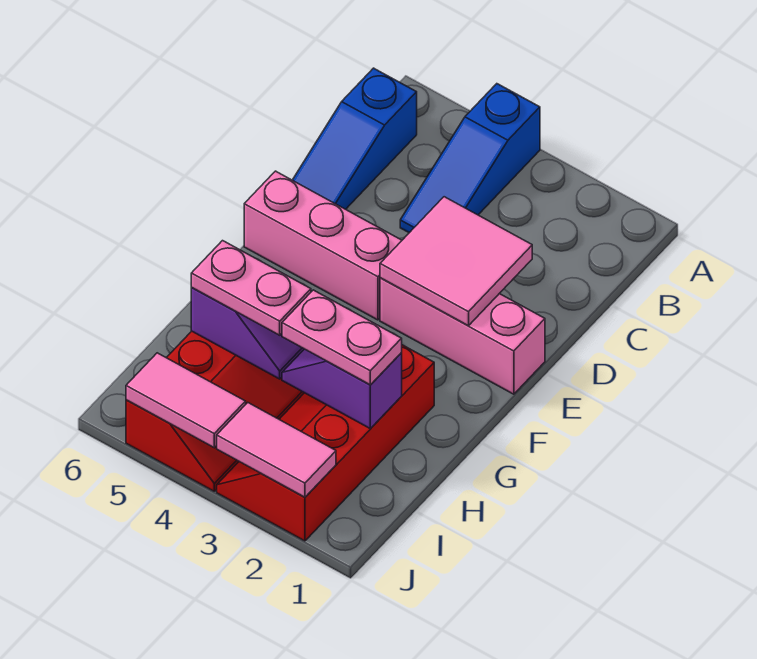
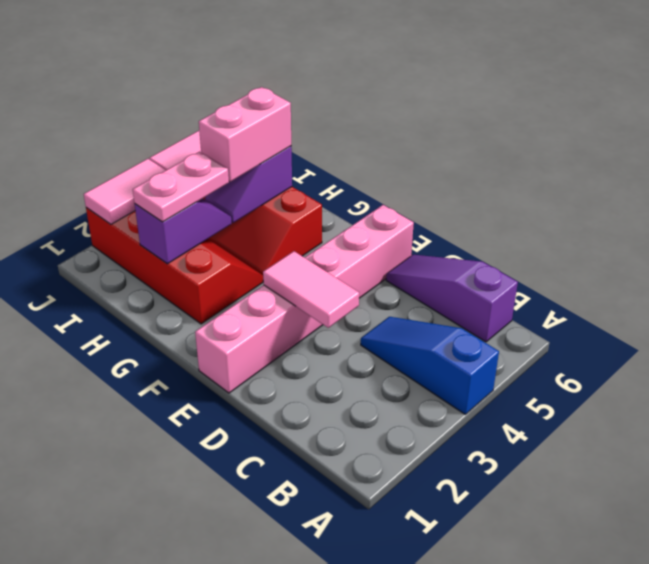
blue 1x3 slope [293,68,417,209] -> purple 1x3 slope [386,255,518,342]
pink 2x2 tile [380,197,532,326] -> pink 1x2 tile [263,251,359,328]
pink 1x2 plate [191,241,311,335] -> pink 1x2 brick [199,87,291,182]

